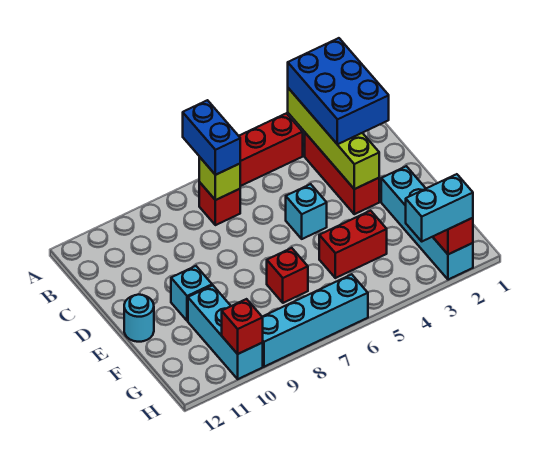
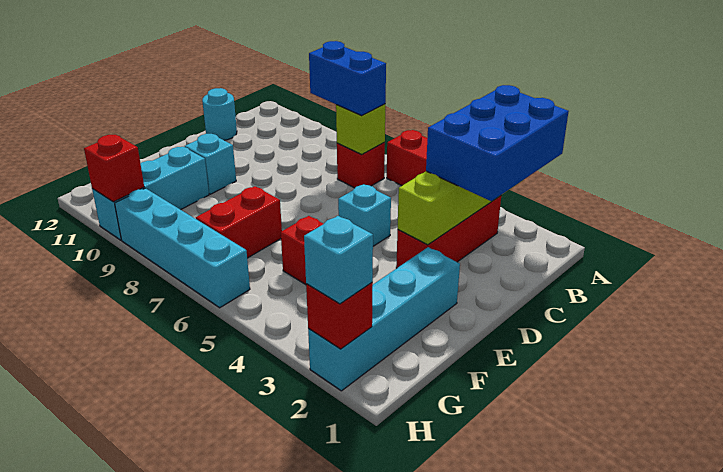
blue 1x2 brick [183,100,240,175] -> blue 1x2 brick turned to [309,41,386,115]
cyan 1x1 round brick [124,294,154,342] -> cyan 1x1 round brick moved to [202,88,237,140]
red 1x1 brick [267,248,308,303] -> red 1x2 brick [196,186,282,258]
cyan 1x2 brick [406,174,473,241] -> cyan 1x1 brick [304,216,373,304]

